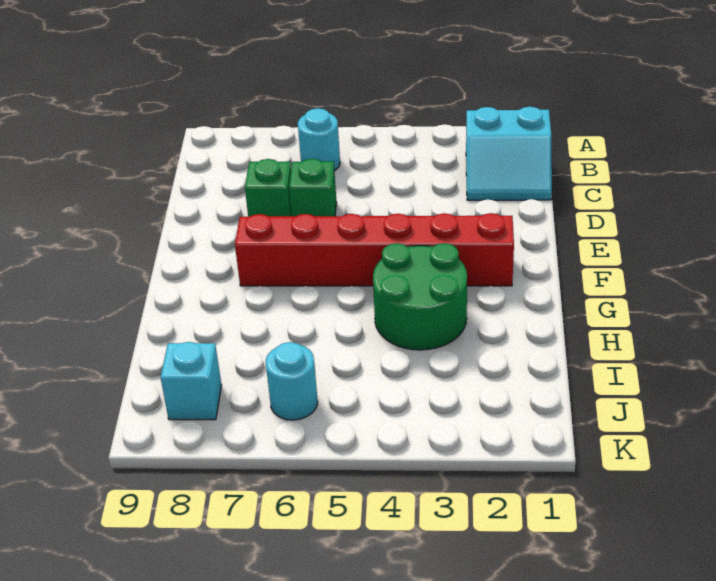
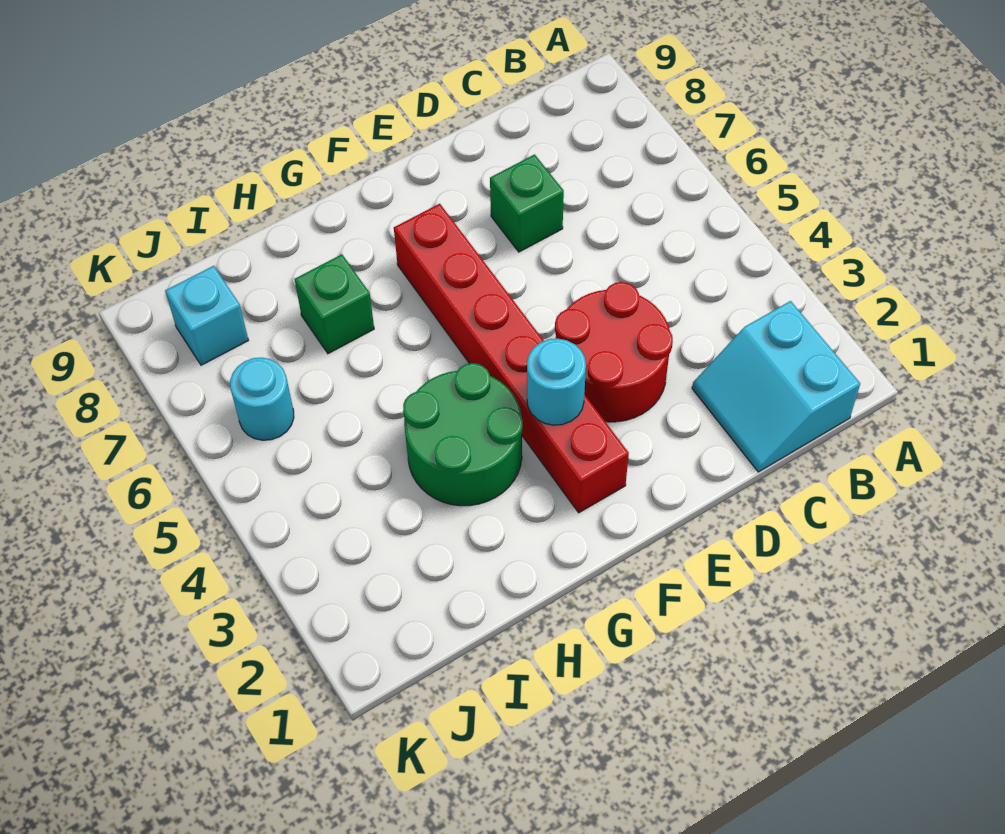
cyan 1x1 round brick [298,108,340,171] -> cyan 1x1 round brick moved to [527,339,586,425]
none -> red 2x2 round brick [555,282,673,422]
green 1x1 brick [289,159,337,216] -> green 1x1 brick moved to [295,254,374,354]

